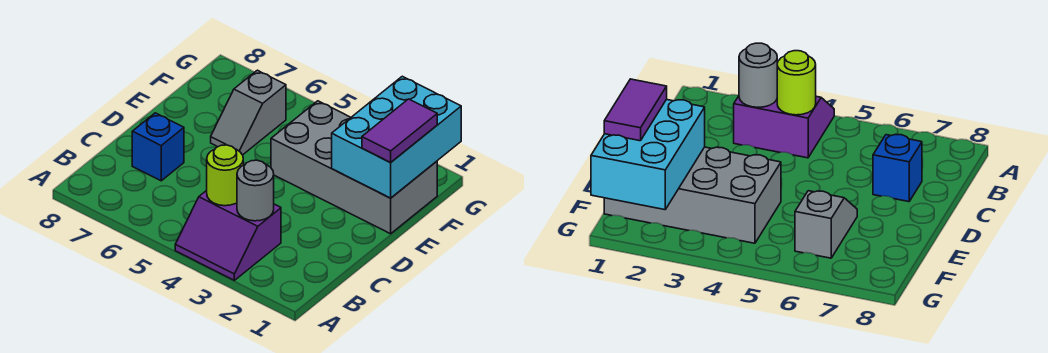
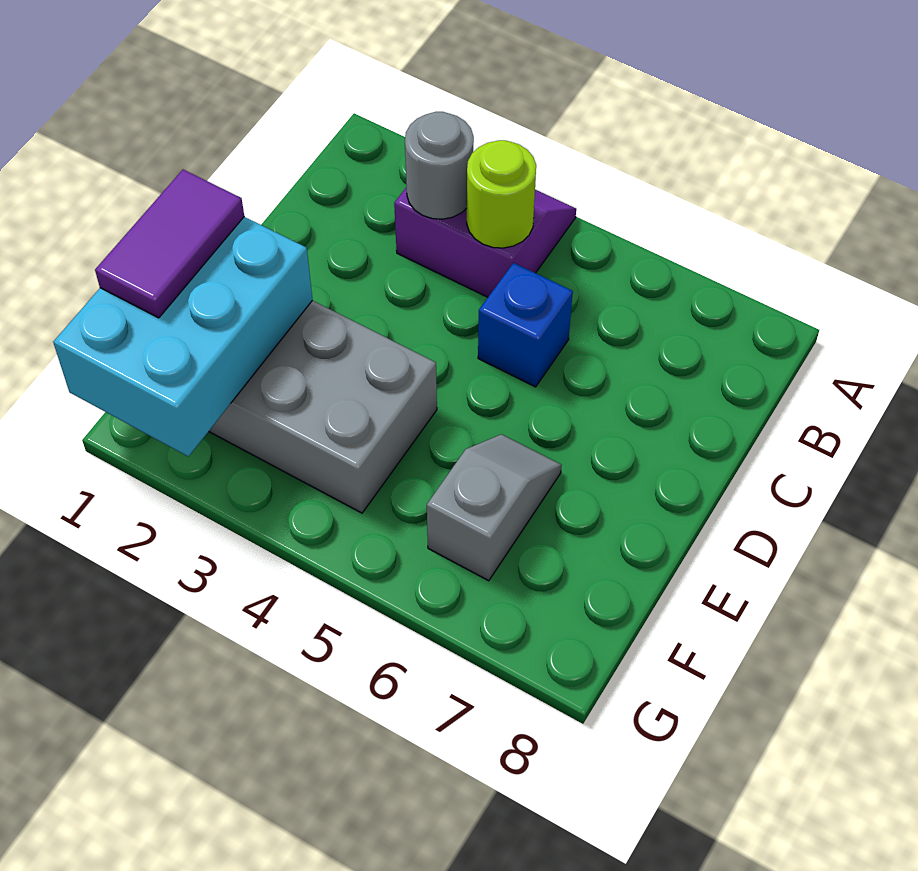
blue 1x1 brick [132,113,184,181] -> blue 1x1 brick moved to [478,263,573,387]

